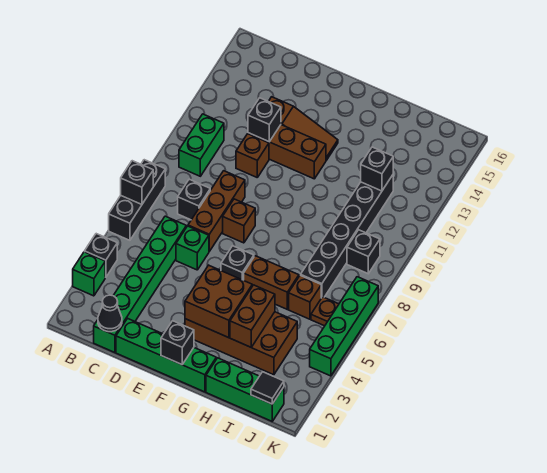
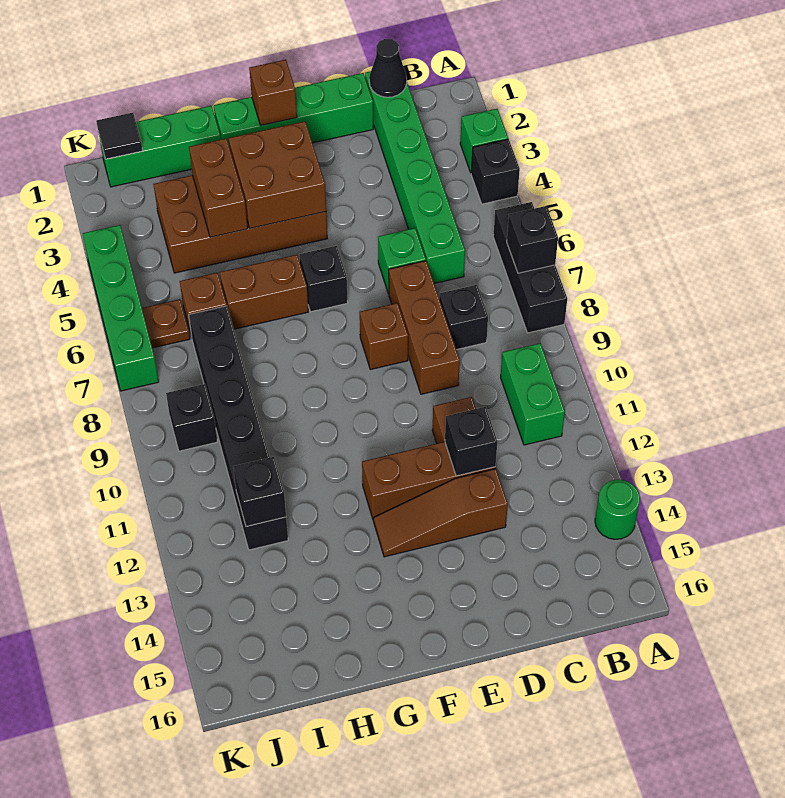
none -> green 1x1 round brick [595,480,640,539]
black 1x1 brick [161,321,194,365] -> brown 1x1 brick [249,60,297,126]

